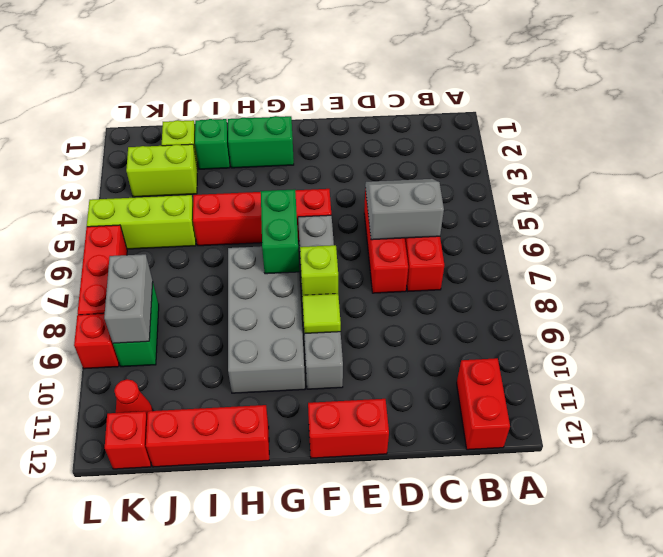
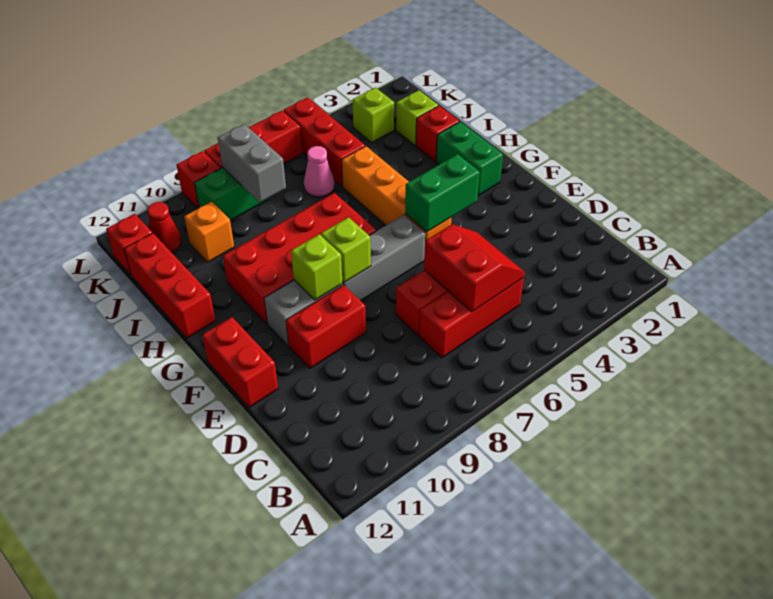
red 1x2 brick [457,358,510,450] -> red 1x2 brick moved to [286,285,366,368]
grey 2x2 slope [365,179,444,240] -> red 2x2 slope [424,224,525,312]
red 1x4 brick [193,189,331,246] -> orange 1x4 brick [342,146,452,259]
lime 1x1 tile [302,294,341,334] -> lime 1x1 brick [291,234,342,300]
green 1x2 brick [261,189,299,274] -> green 1x2 brick moved to [405,154,480,232]
grey 2x4 brick [228,246,305,393] -> red 2x4 brick [223,193,376,324]
green 1x1 brick [195,119,230,169] -> red 1x1 brick [416,106,459,162]
lime 1x2 brick [126,144,197,197] -> lime 1x1 brick [352,88,394,143]
lime 1x3 brick [87,195,196,249] -> red 1x3 brick [284,98,365,186]
none -> pink 1x1 cone [304,146,334,197]
none -> orange 1x1 brick [184,202,234,262]
grey 1x2 brick [104,254,153,343] -> grey 1x2 brick turned to [218,124,286,202]

